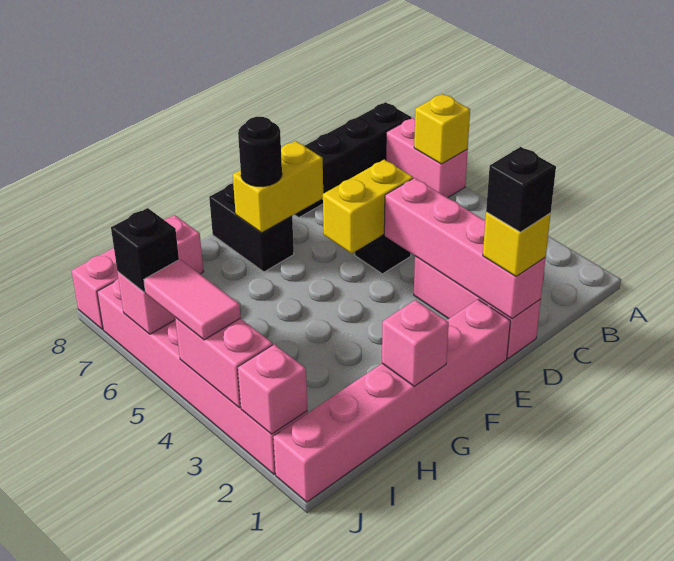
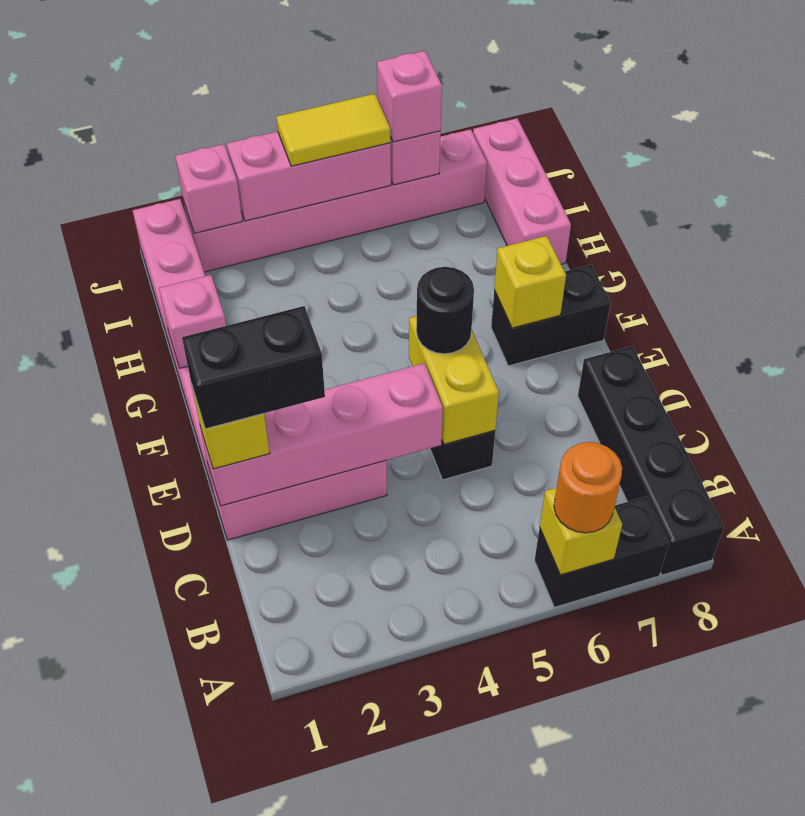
pink 1x2 brick [386,118,468,198] -> black 1x2 brick [535,496,669,607]
none -> orange 1x1 round brick [554,442,622,533]
black 1x1 brick [486,147,556,232] -> black 1x2 brick [182,306,325,429]
yellow 1x2 brick [233,141,323,233] -> yellow 1x1 brick [494,236,566,328]
black 1x1 round brick [238,117,282,187] -> black 1x1 round brick moved to [416,267,474,354]
pink 1x2 brick [175,318,273,408] -> pink 1x3 brick [227,132,391,221]
pink 1x2 tile [144,259,241,340] -> yellow 1x2 tile [276,94,391,166]
black 1x1 brick [111,208,179,292] -> pink 1x1 brick [377,51,442,142]

